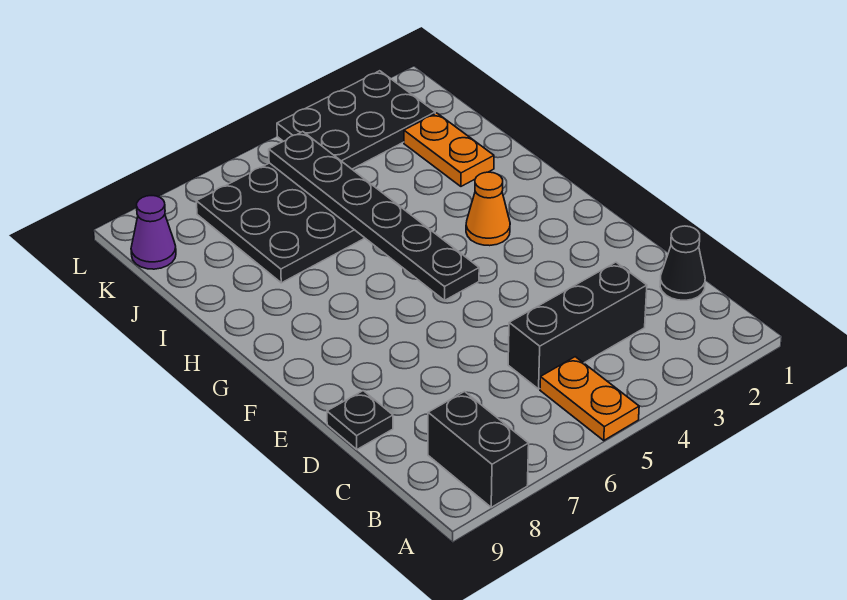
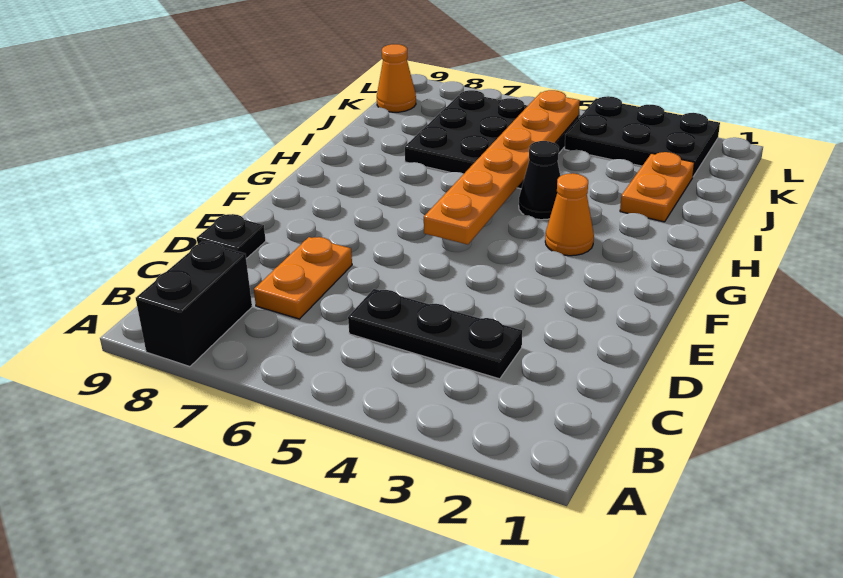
orange 1x2 plate [540,357,639,440] -> orange 1x2 plate moved to [254,237,352,319]
black 1x1 cone [660,226,705,300] -> black 1x1 cone moved to [519,141,560,220]
black 1x3 brick [508,262,647,389] -> black 1x3 plate [348,289,522,379]
black 1x6 plate [269,132,479,300] -> orange 1x6 plate [424,90,580,245]
purple 1x1 cone [131,196,176,269] -> orange 1x1 cone [377,44,416,112]

